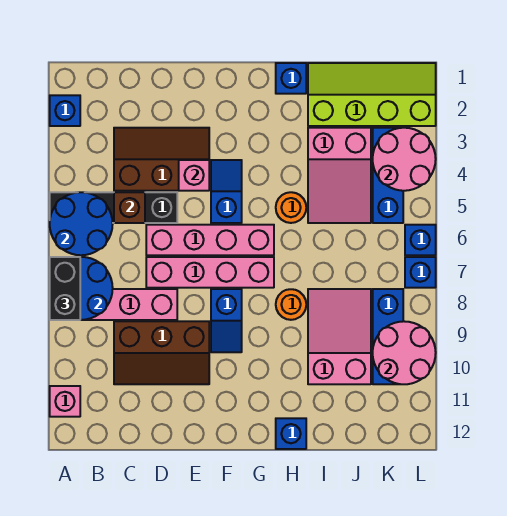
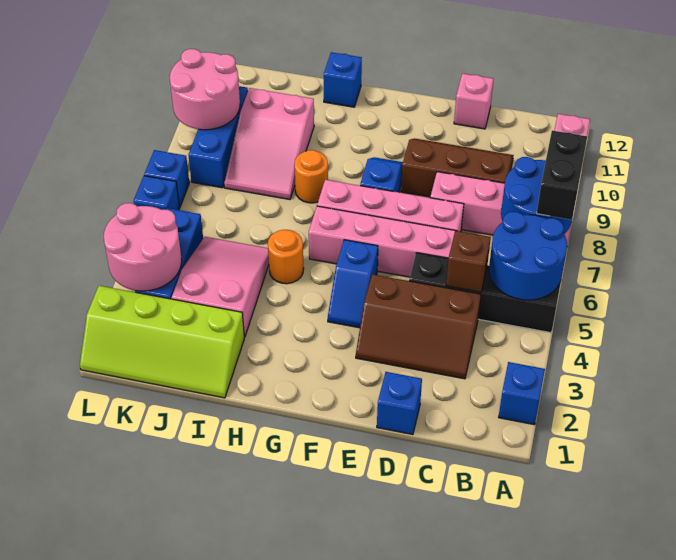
pink 1x1 brick [179,160,209,191] -> pink 1x1 brick moved to [454,73,494,129]
blue 1x1 brick [276,63,306,94] -> blue 1x1 brick moved to [377,372,422,435]

